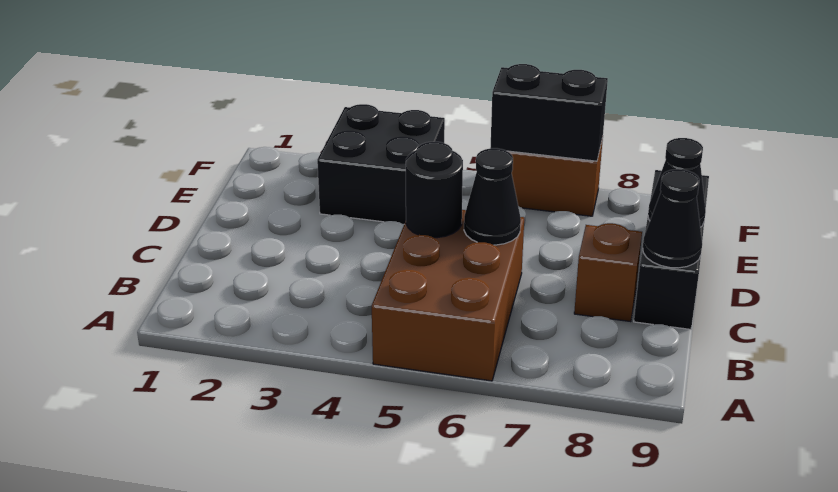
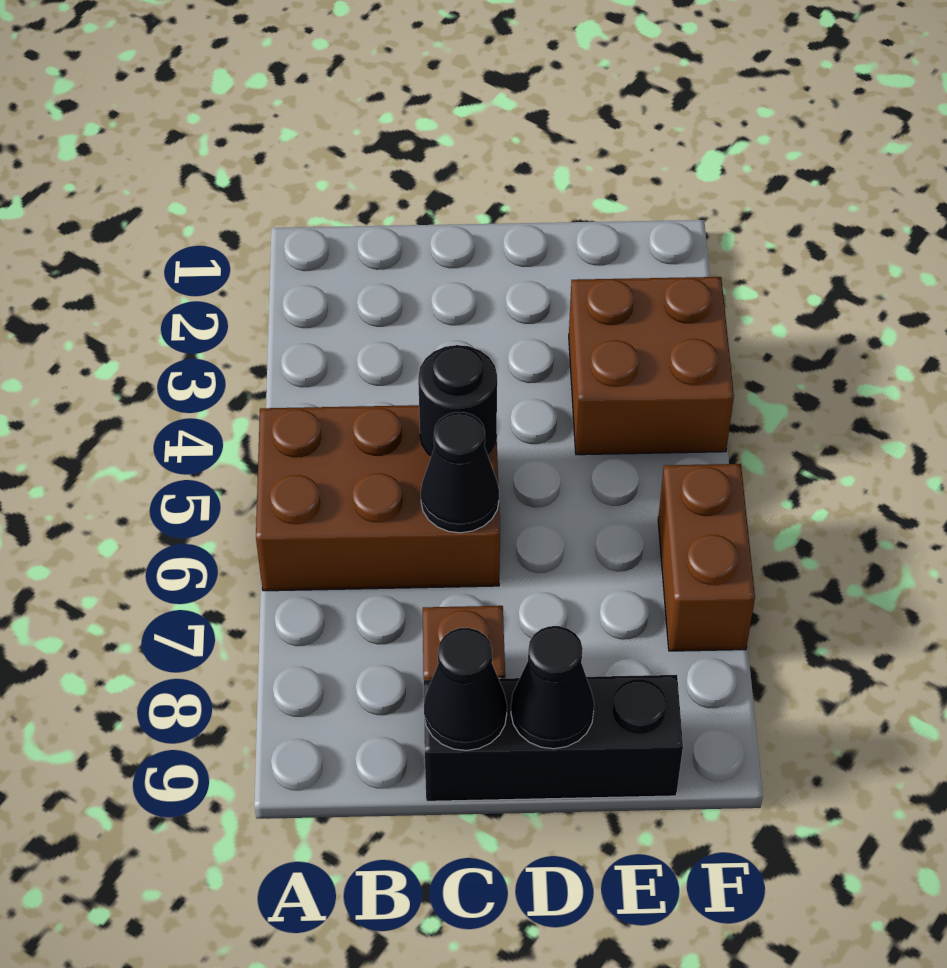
black 2x2 brick [317,104,445,224] -> brown 2x2 brick [569,277,734,455]
black 1x2 brick [490,64,608,161] -> none

